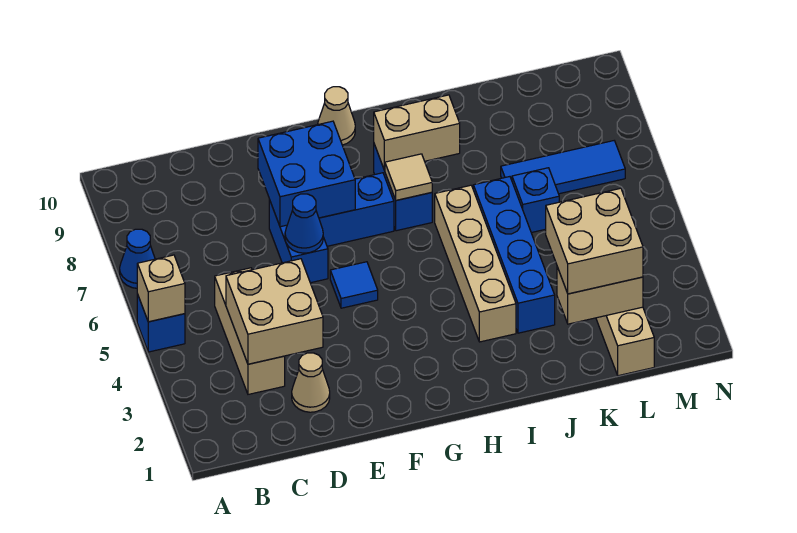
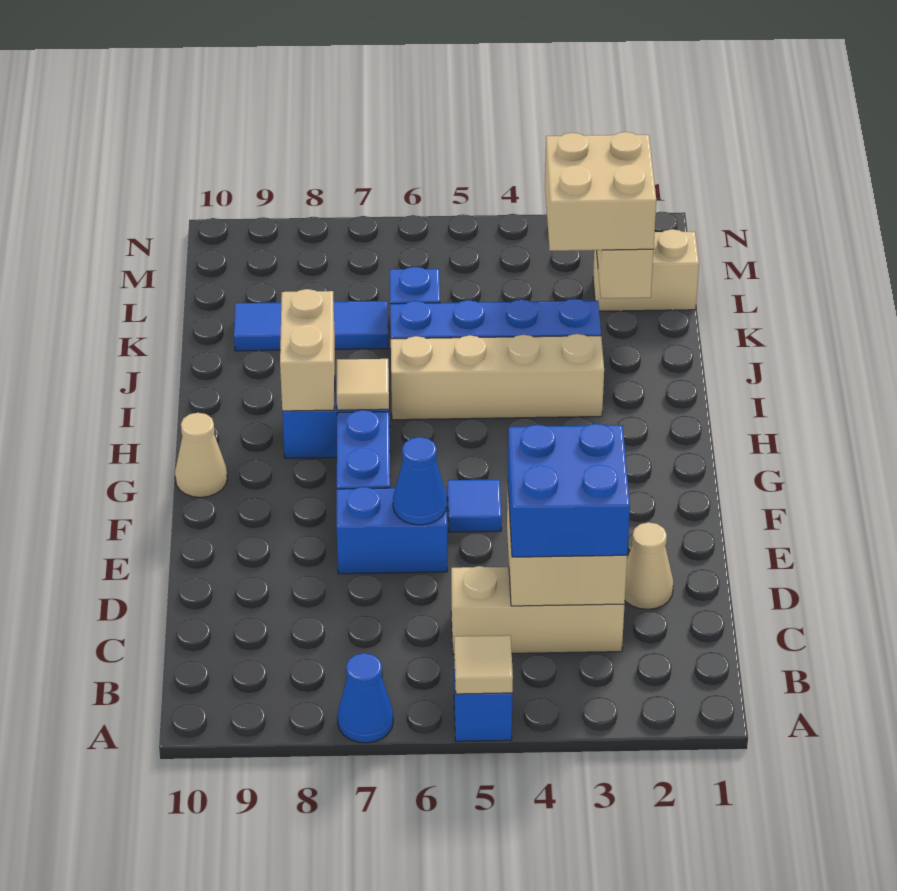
tan 1x1 brick [137,255,185,322] -> tan 1x1 tile [454,635,513,694]
blue 2x2 brick [258,121,355,227] -> blue 2x2 brick moved to [508,424,630,557]
blue 1x3 tile [501,141,625,194] -> blue 1x3 tile turned to [234,301,388,351]

